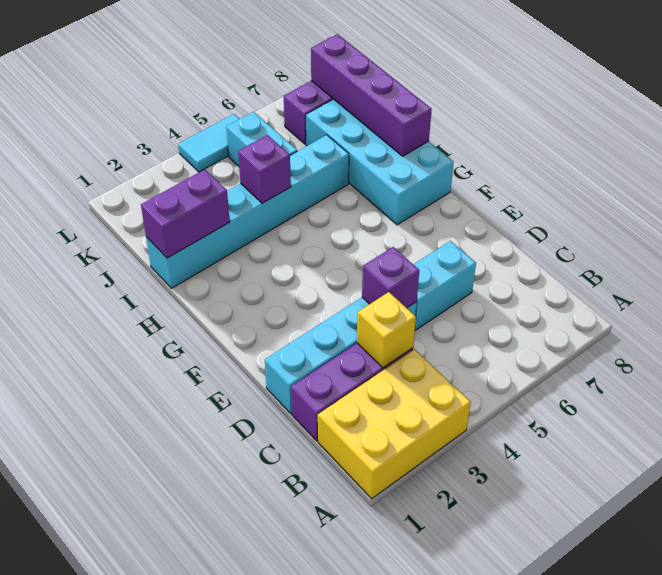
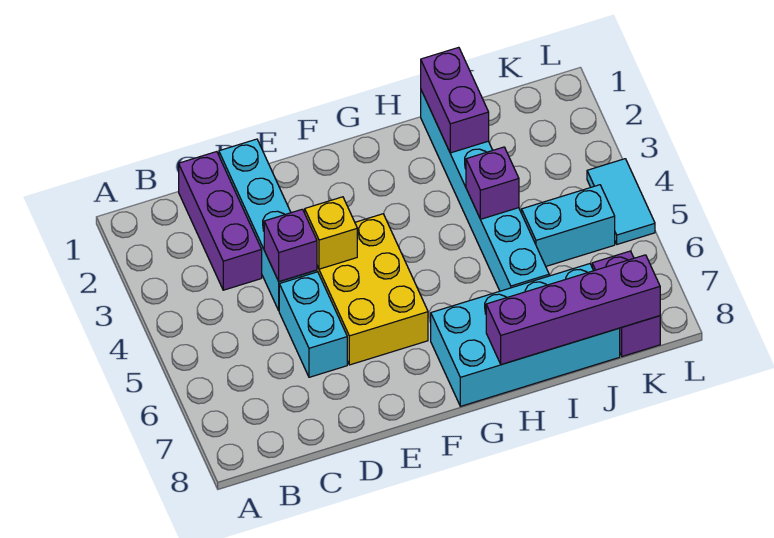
yellow 2x3 brick [318,349,471,499] -> yellow 2x3 brick moved to [317,214,428,365]
yellow 1x1 brick [357,292,416,368] -> yellow 1x1 brick moved to [305,197,357,269]

